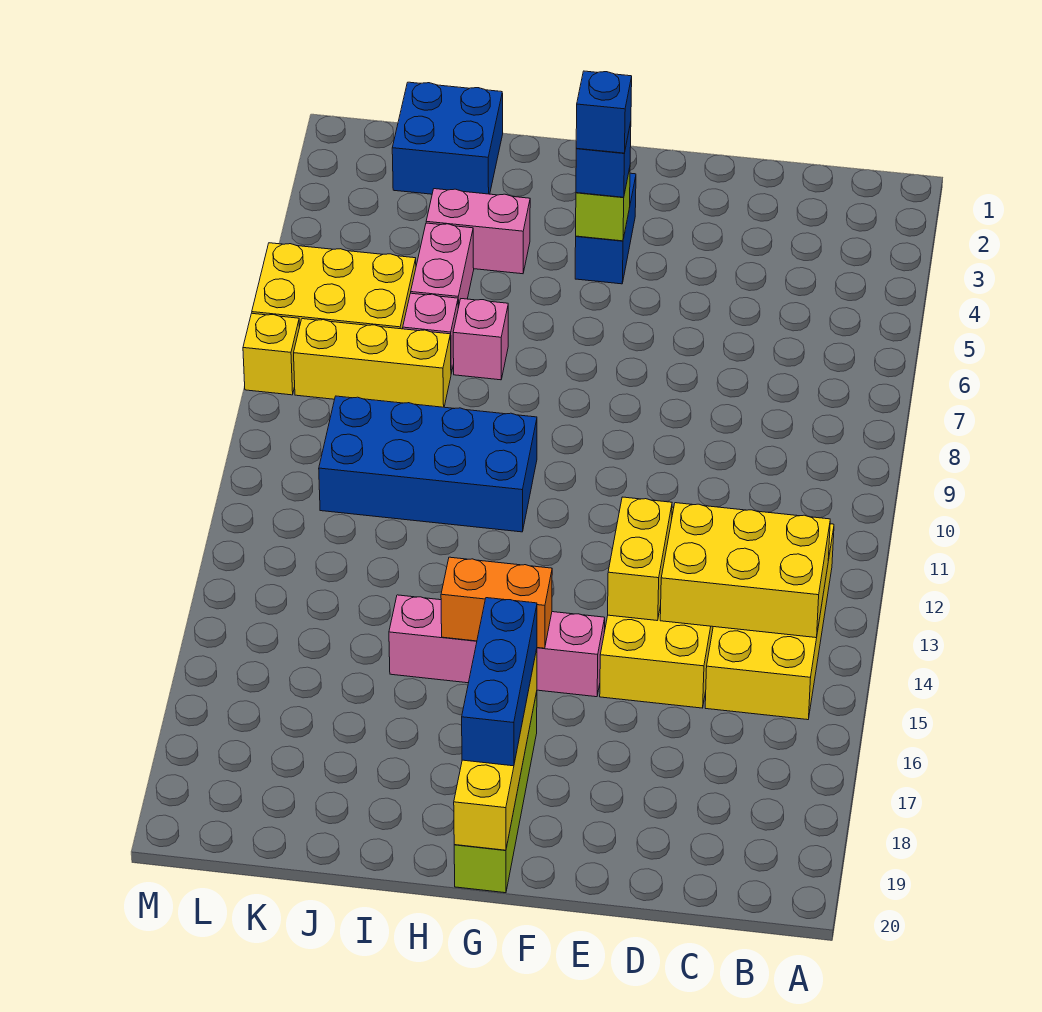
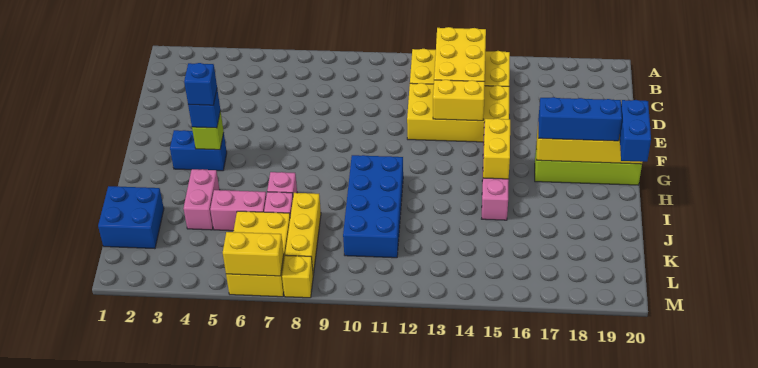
orange 1x2 brick [441,557,552,648] -> yellow 1x2 brick [483,118,510,179]
none -> blue 1x2 brick [620,100,651,162]
none -> yellow 1x2 brick [223,232,284,276]

